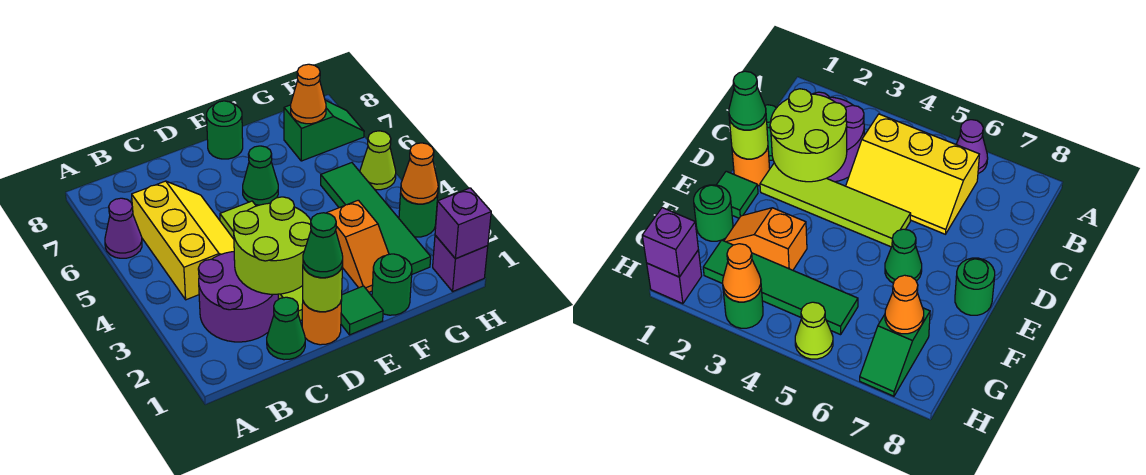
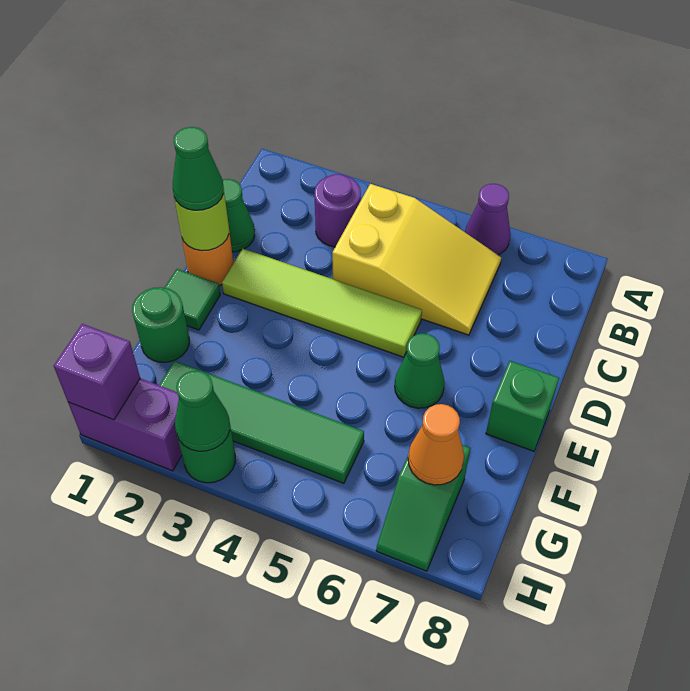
purple 2x2 round brick [198,252,278,342] -> purple 1x1 round brick [314,174,361,247]
yellow 2x3 slope [132,181,234,300] -> yellow 2x3 slope turned to [332,184,501,335]
lime 2x2 round brick [234,197,311,294] -> none
green 1x1 round brick [207,101,243,159] -> green 1x1 brick [486,361,559,451]
orange 1x2 slope [327,200,389,292] -> none
purple 1x1 brick [433,235,488,291] -> purple 1x2 brick [68,378,182,471]
orange 1x1 cone [401,143,438,204] -> green 1x1 cone [175,371,230,451]
lime 1x1 cone [360,131,396,190] -> none

